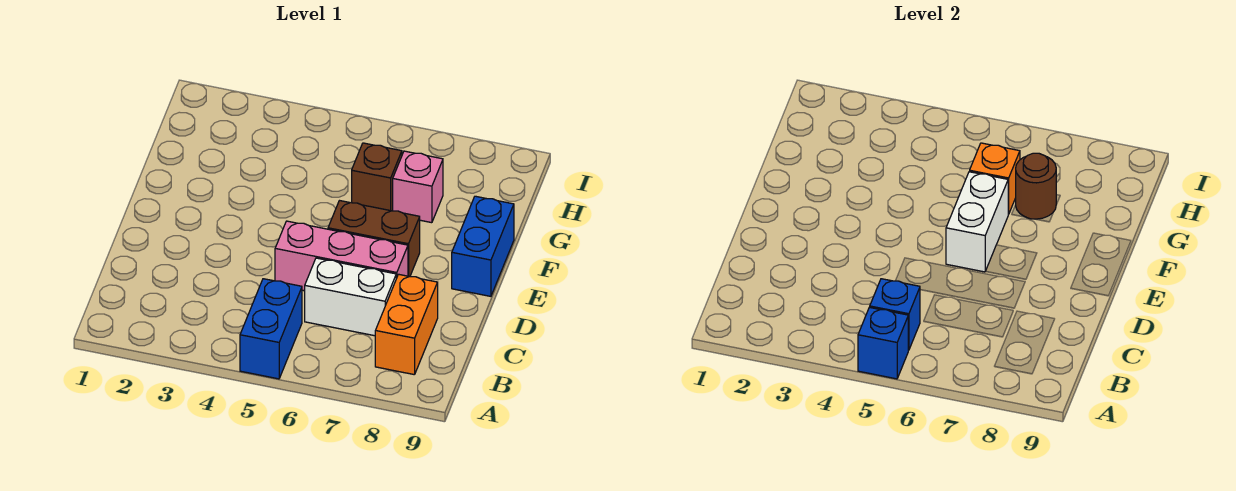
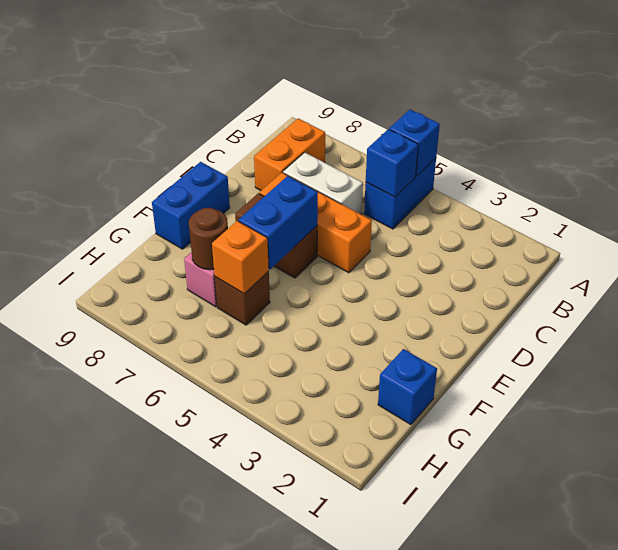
pink 1x3 brick [275,221,408,291] -> orange 1x3 brick [259,173,372,273]
white 1x2 brick [946,172,1008,272] -> blue 1x2 brick [238,176,318,270]
none -> blue 1x1 brick [378,349,437,425]

